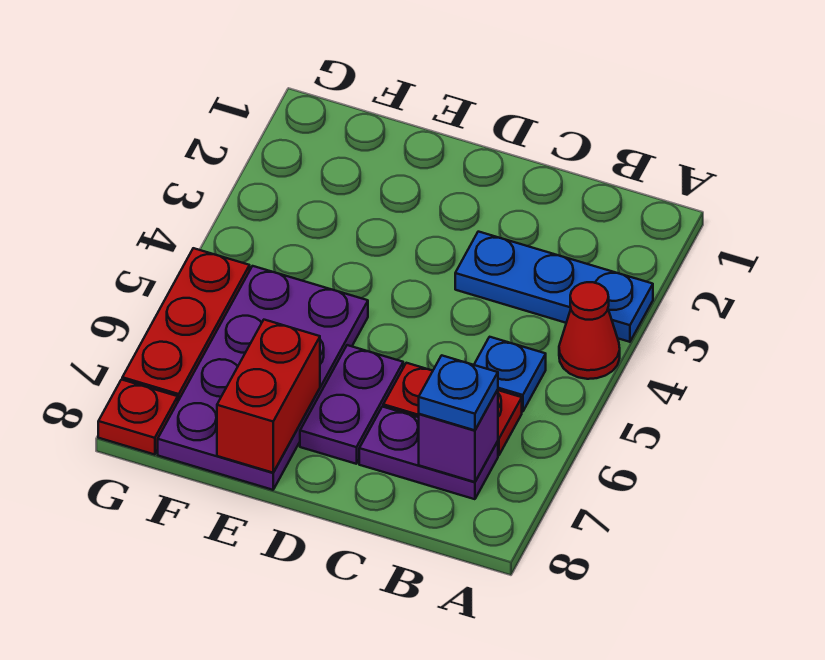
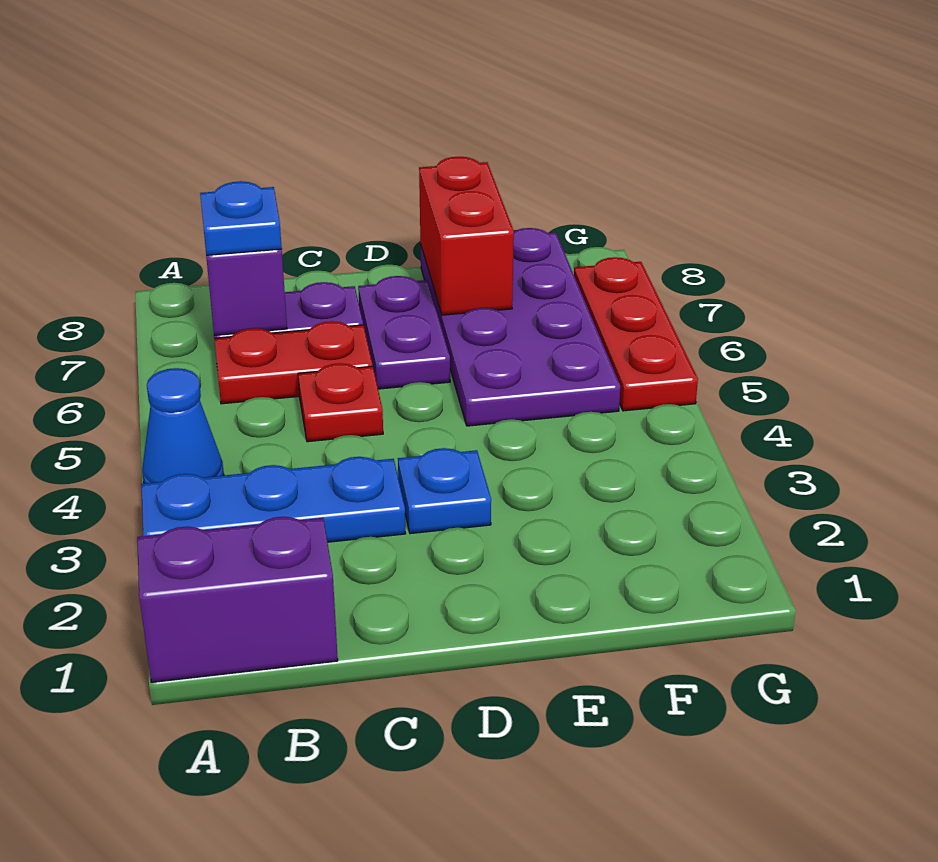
none -> purple 1x2 brick [137,517,338,682]
red 1x1 cone [559,282,620,379] -> blue 1x1 cone [142,368,224,483]
blue 1x1 plate [474,337,546,412] -> blue 1x1 plate moved to [398,448,491,534]
red 1x1 plate [98,380,178,455] -> red 1x1 plate moved to [298,363,383,442]

